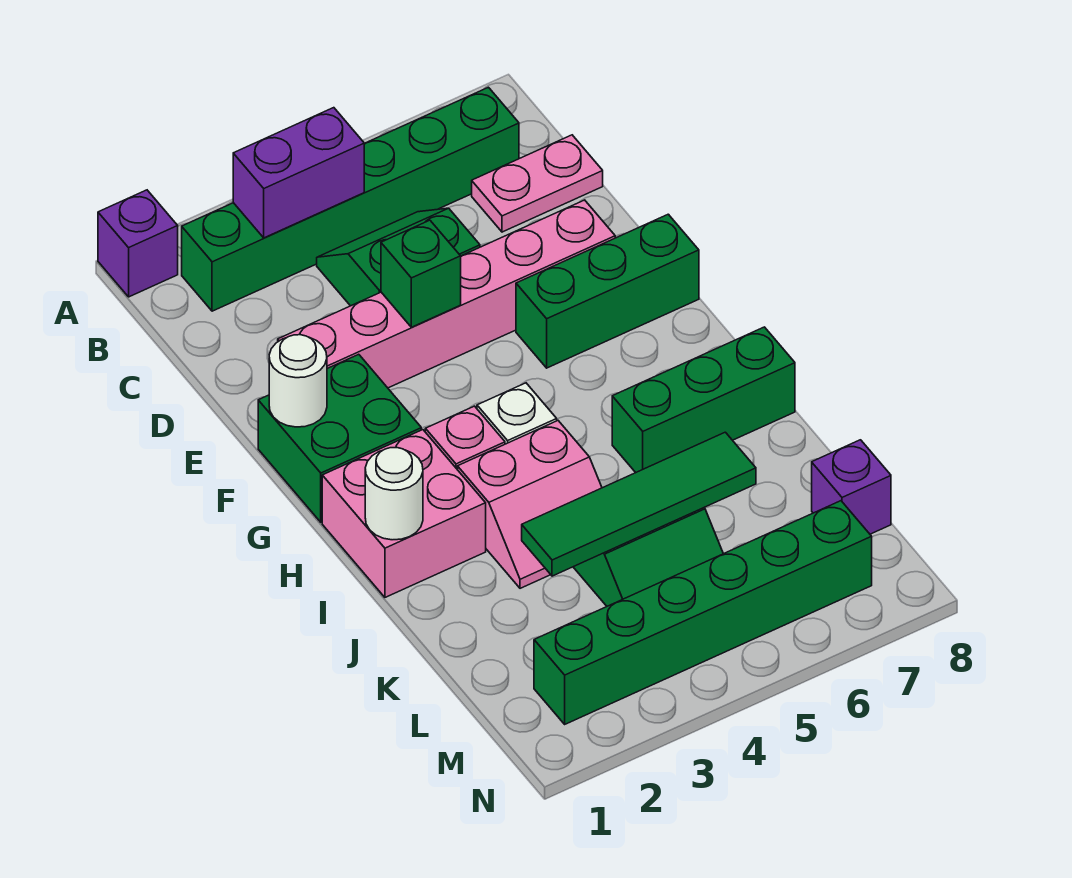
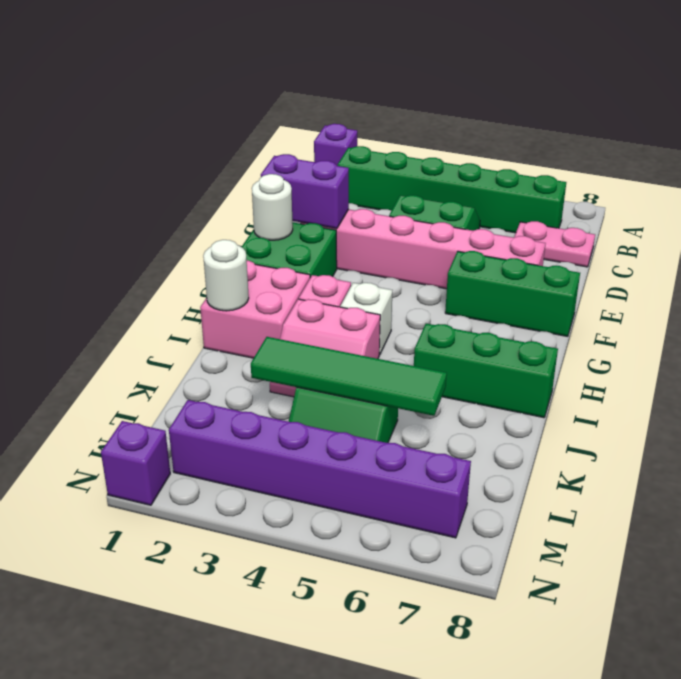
purple 1x2 brick [233,108,364,238] -> purple 1x2 brick moved to [261,154,349,229]
green 1x1 brick [381,220,461,327] -> none
purple 1x1 brick [812,440,891,534] -> purple 1x1 brick moved to [101,421,170,505]
green 1x6 brick [534,501,872,724] -> purple 1x6 brick [169,400,471,538]

